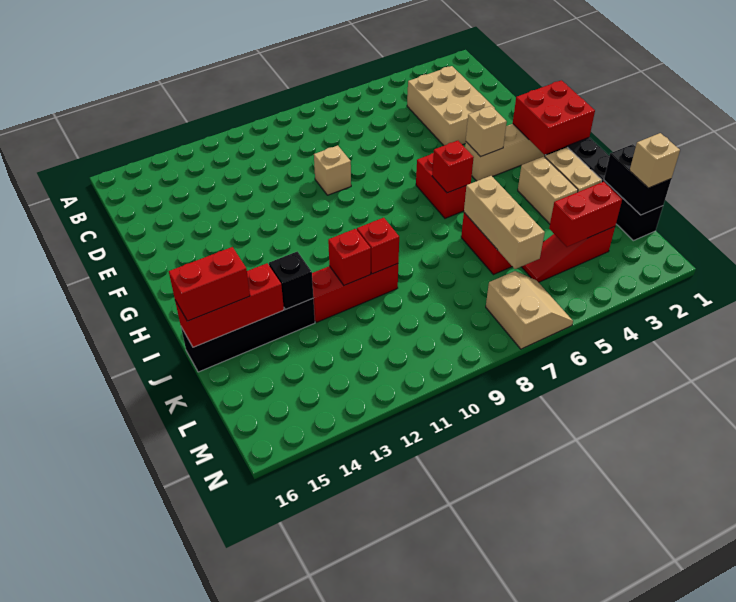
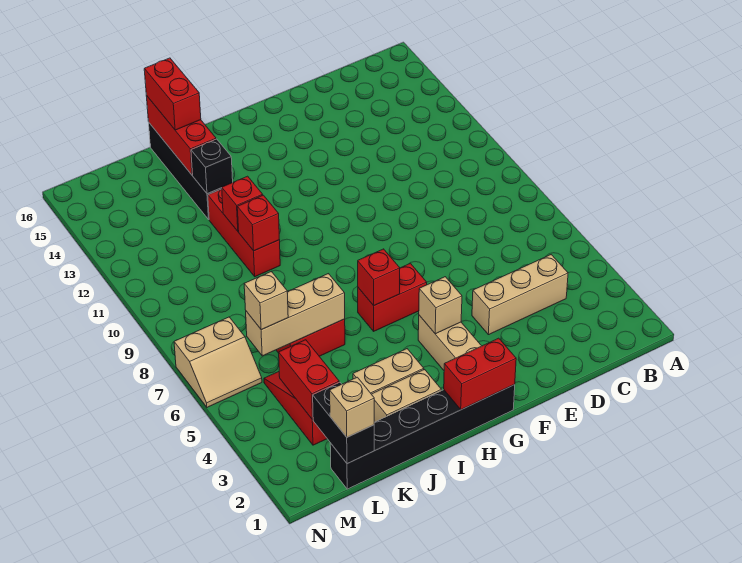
tan 2x3 brick [407,66,495,146] -> tan 1x3 brick [472,255,568,335]
tan 1x1 brick [314,146,351,195] -> tan 1x1 brick moved to [244,271,288,330]
red 2x2 brick [513,80,595,155] -> red 1x2 brick [444,338,516,410]
black 1x2 brick [604,144,671,215] -> black 1x2 brick turned to [313,382,374,464]

